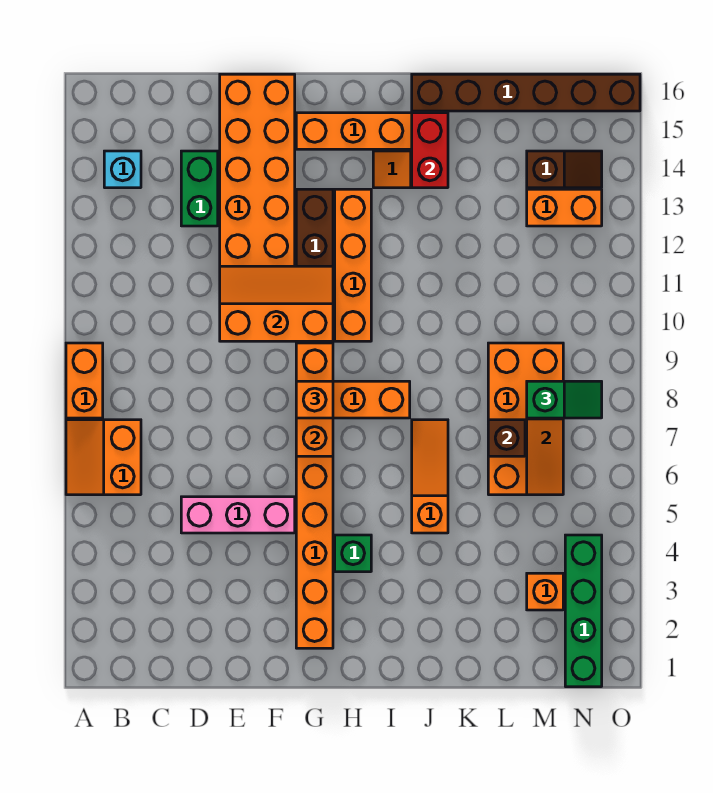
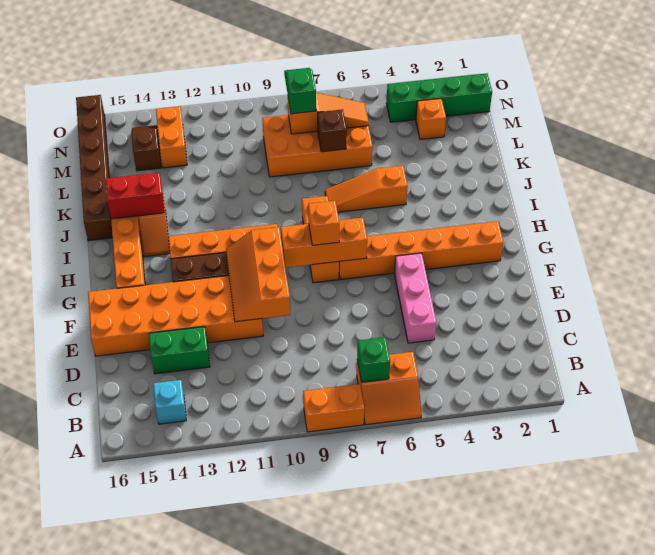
green 1x1 brick [335,535,371,572] -> green 1x1 brick moved to [357,337,390,382]

